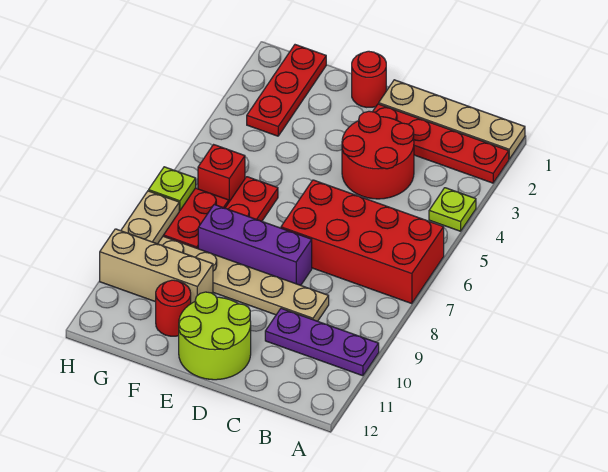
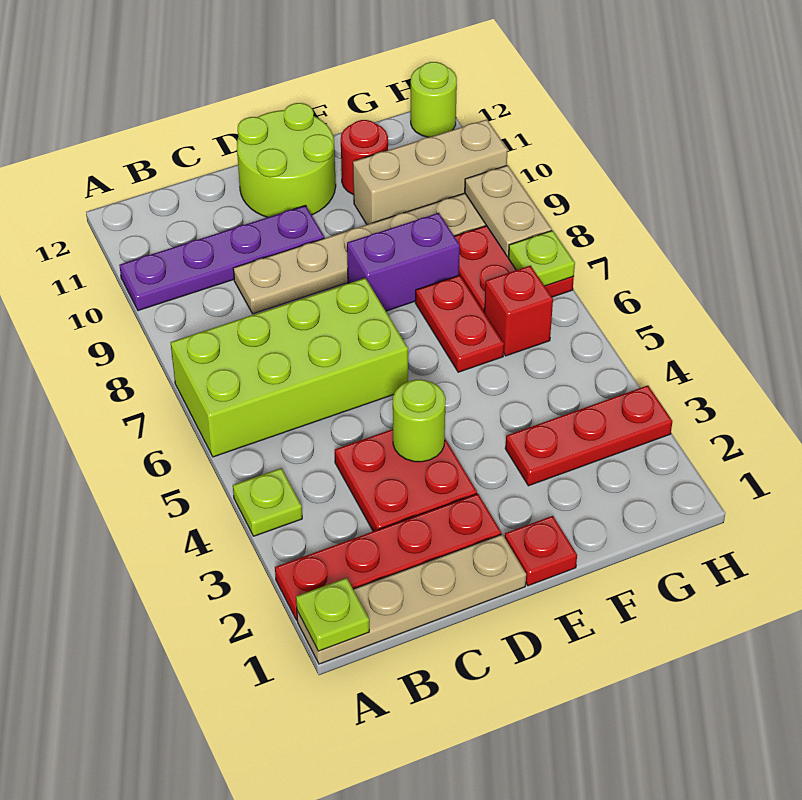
none -> lime 1x1 plate [296,578,369,651]
red 2x4 brick [281,180,444,304] -> lime 2x4 brick [171,278,408,457]
purple 1x3 plate [265,308,379,376] -> purple 1x4 plate [119,206,324,311]
red 2x2 round brick [342,111,414,199] -> red 2x2 plate [335,429,477,531]
none -> lime 1x1 round brick [393,380,446,462]
purple 1x3 brick [198,204,312,285] -> purple 1x2 brick [347,213,460,311]
red 1x1 round brick [352,51,386,107] -> red 1x1 plate [505,516,577,586]
red 1x3 plate [247,45,326,136] -> red 1x3 plate turned to [505,385,673,486]
none -> lime 1x1 round brick [411,62,457,137]

